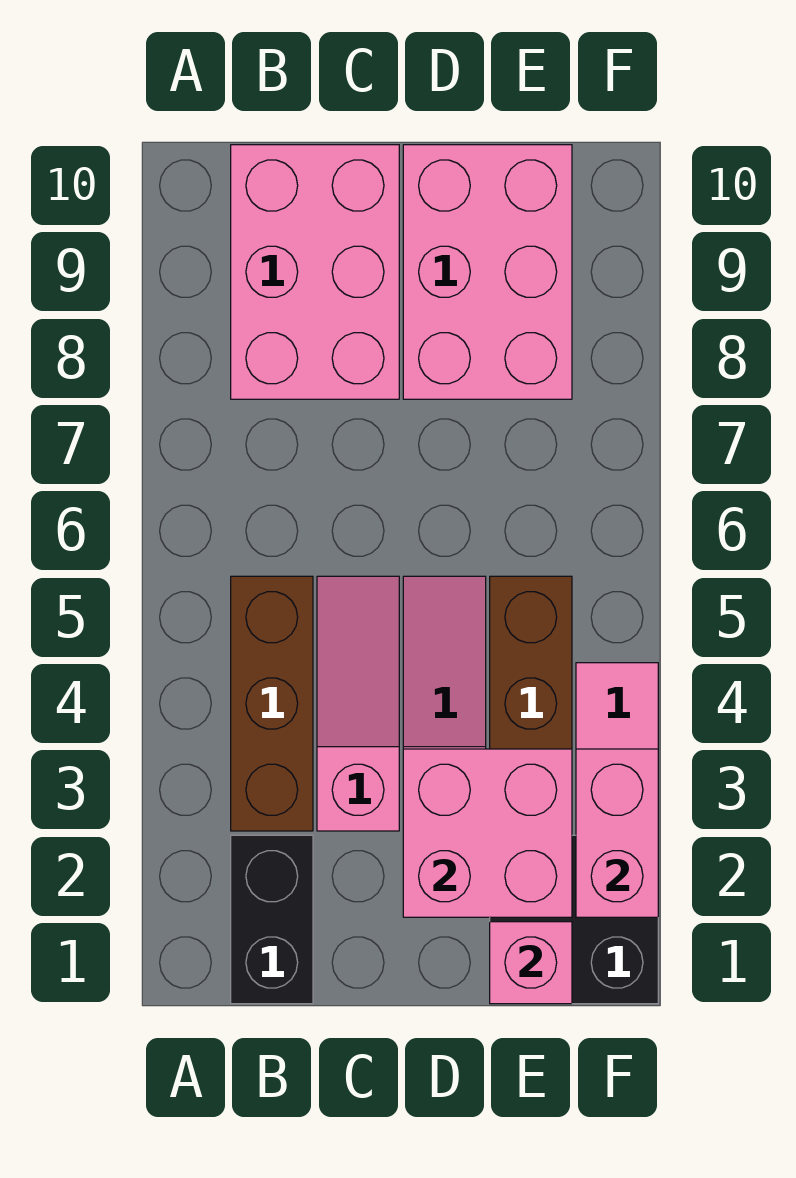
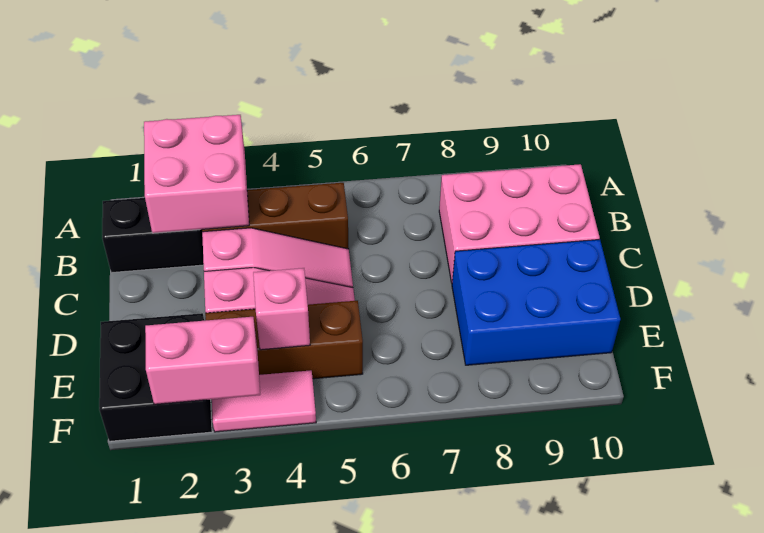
pink 2x2 brick [403,749,572,917] -> pink 2x2 brick moved to [144,115,249,233]
pink 2x3 brick [403,145,572,399] -> blue 2x3 brick [452,240,620,365]
pink 1x1 brick [490,922,572,1004] -> pink 1x1 brick moved to [253,268,310,350]

